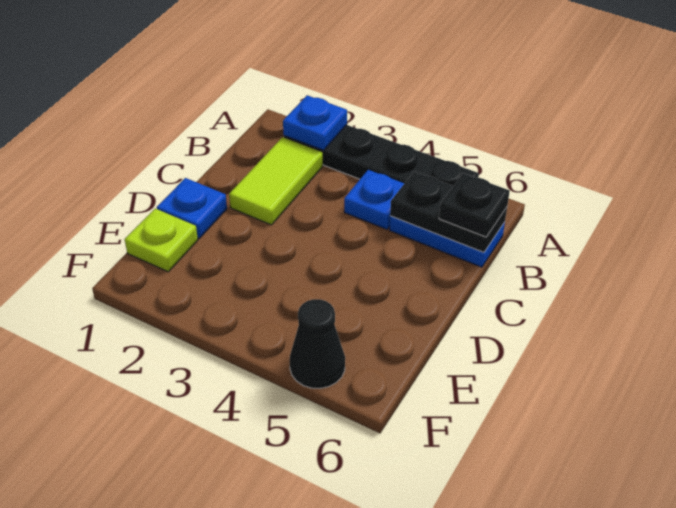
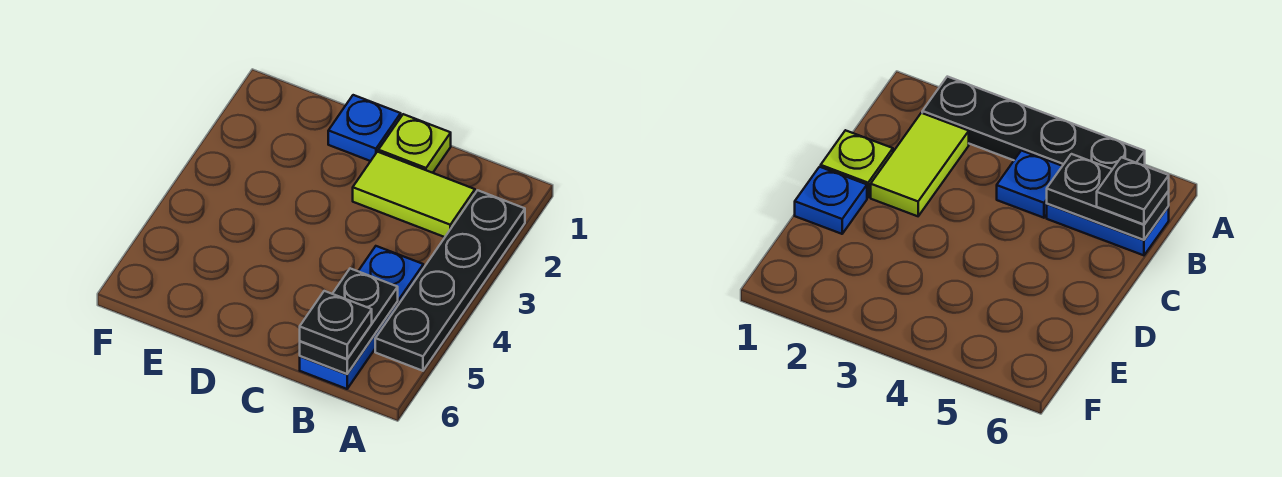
blue 1x1 plate [283,95,347,150] -> none
lime 1x1 plate [125,209,198,272] -> lime 1x1 plate moved to [378,114,451,173]
black 1x1 cone [290,299,345,388] -> none

